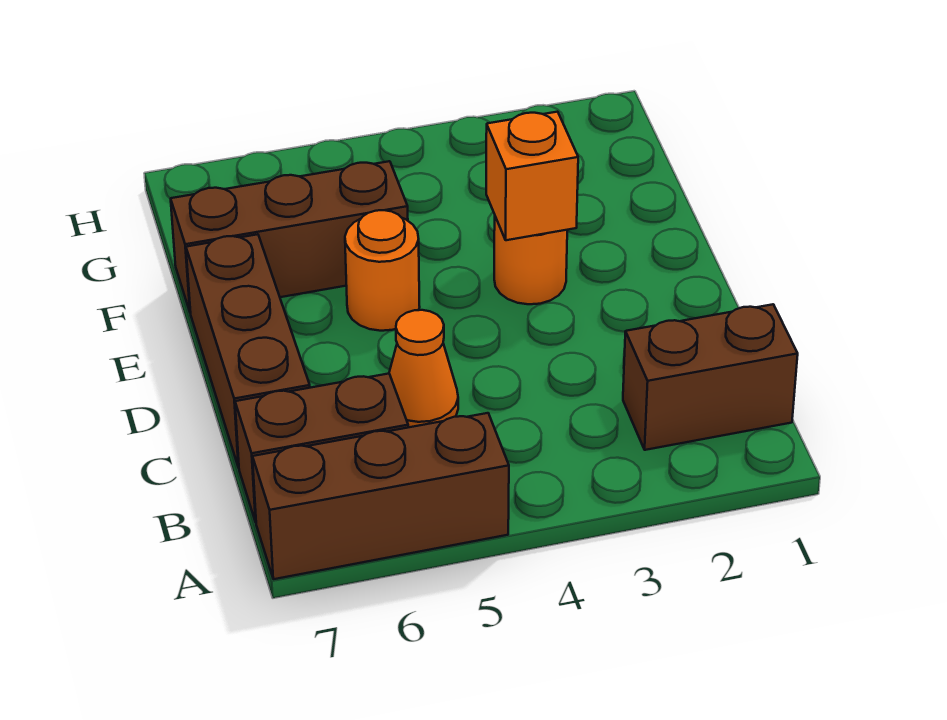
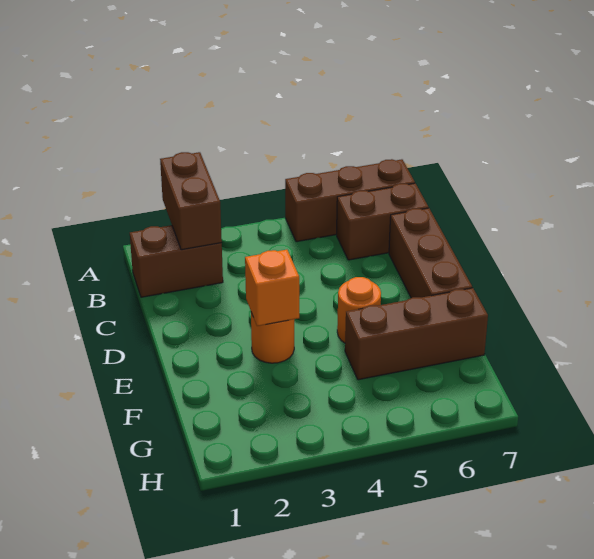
none -> brown 1x2 brick [160,152,222,250]
orange 1x1 cone [389,310,458,427] -> none

